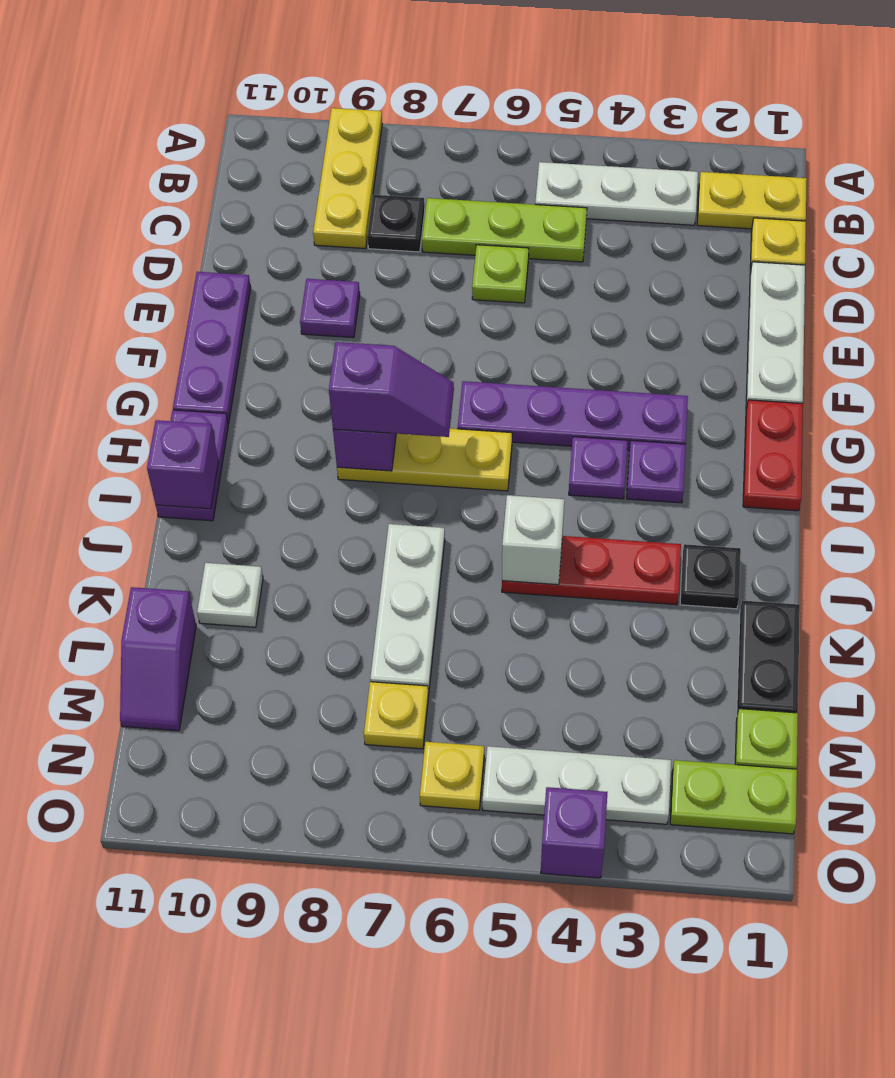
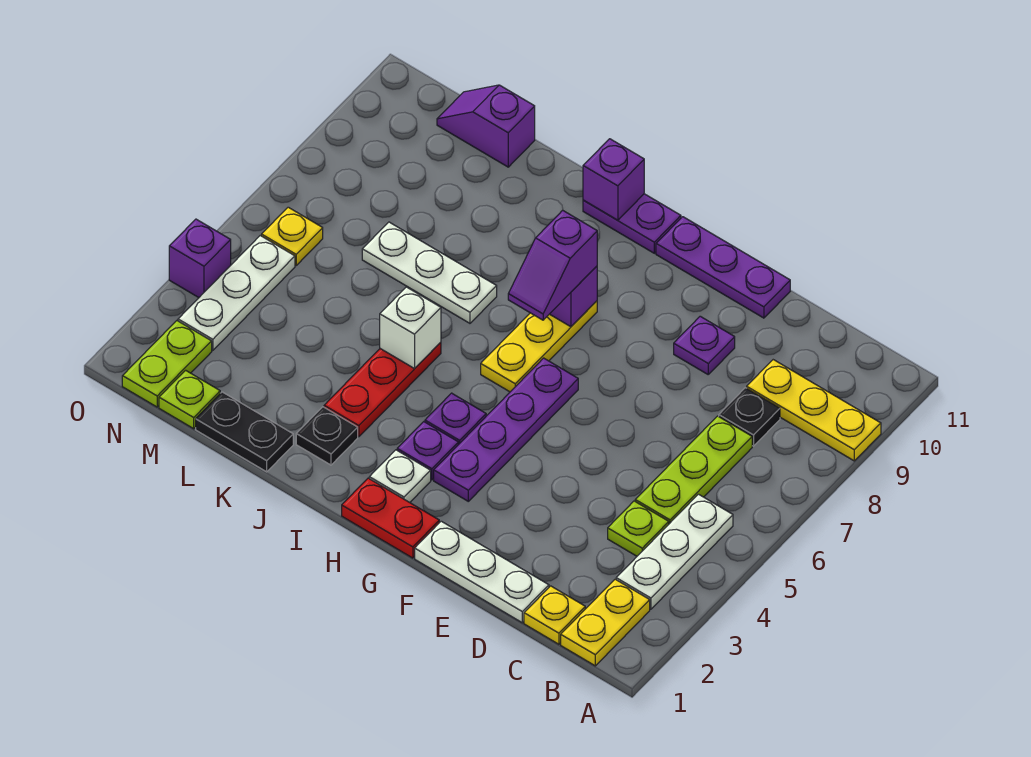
lime 1x1 plate [472,245,529,303] -> lime 1x1 plate moved to [608,501,669,556]
white 1x1 plate [197,563,263,627] -> white 1x1 plate moved to [369,450,431,502]
yellow 1x1 plate [364,682,429,749] -> none

